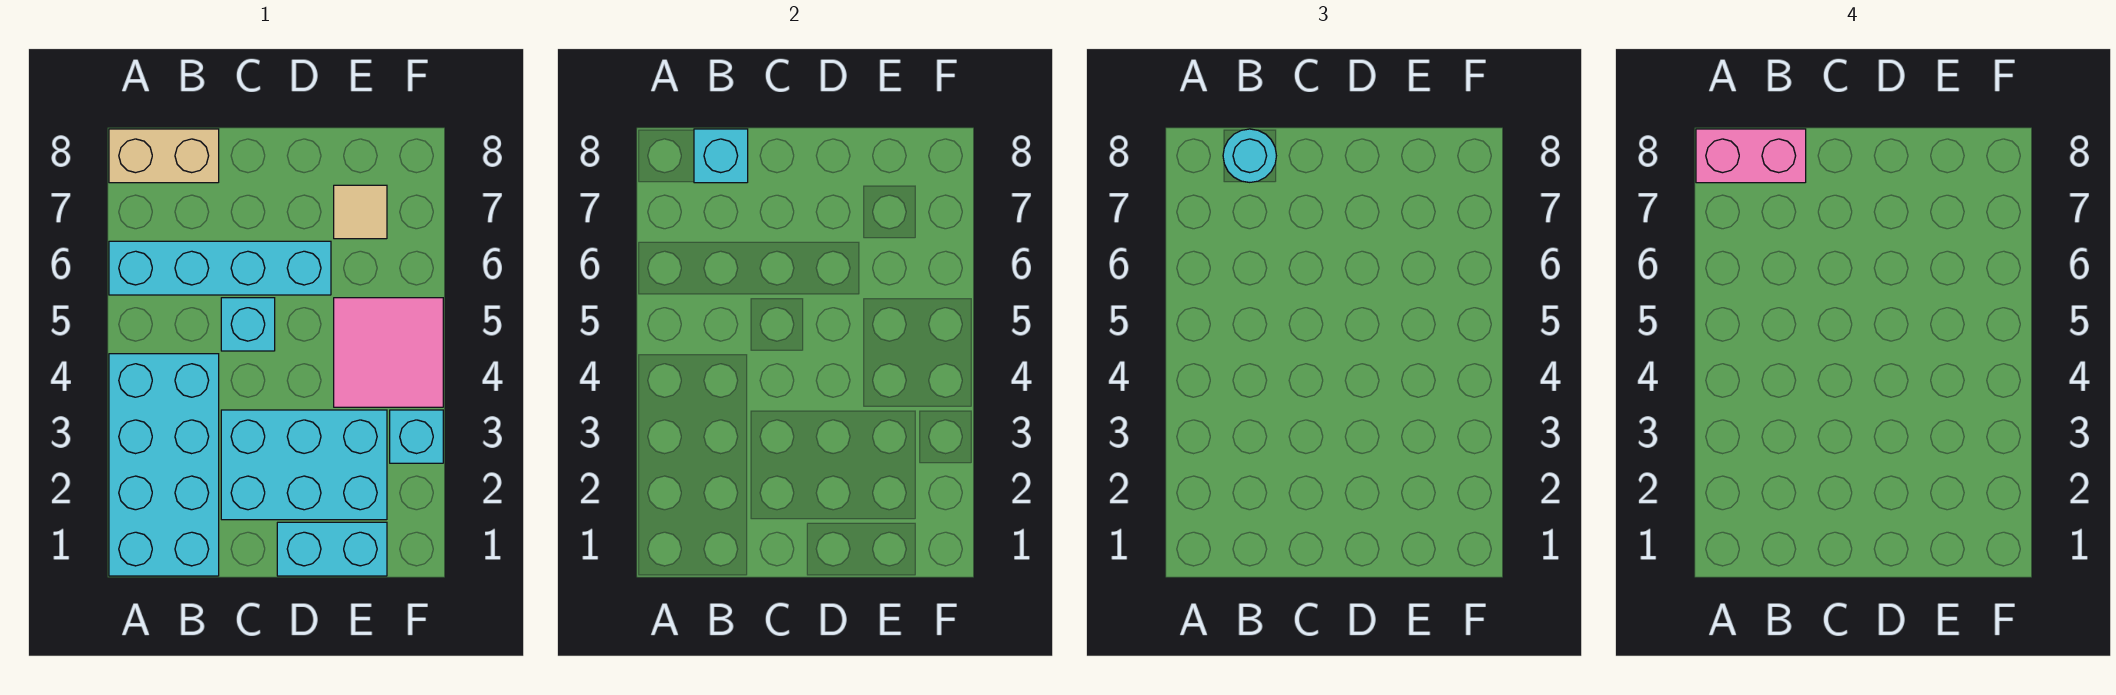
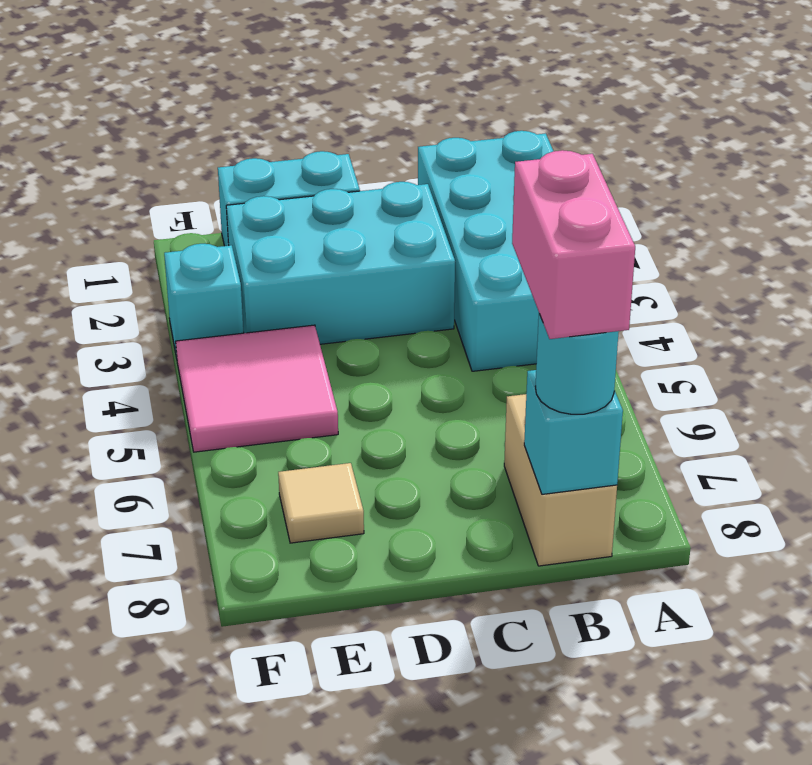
cyan 1x4 brick [109,241,331,295] -> none
tan 1x2 brick [109,129,219,183] -> tan 1x2 brick turned to [504,394,617,566]
pink 1x2 brick [1696,129,1806,183] -> pink 1x2 brick turned to [512,150,635,339]
cyan 1x1 brick [221,298,275,351] -> none

